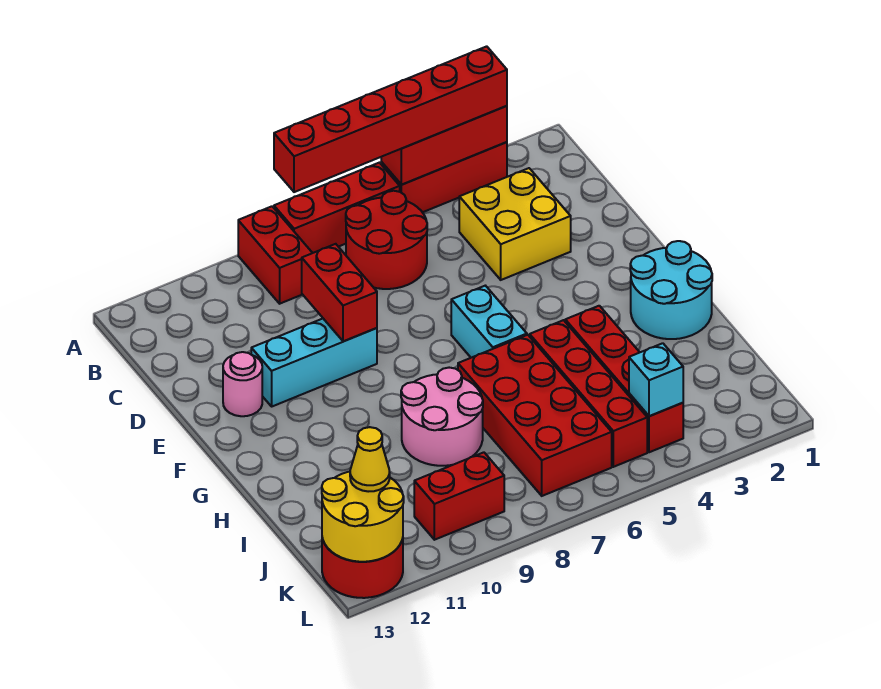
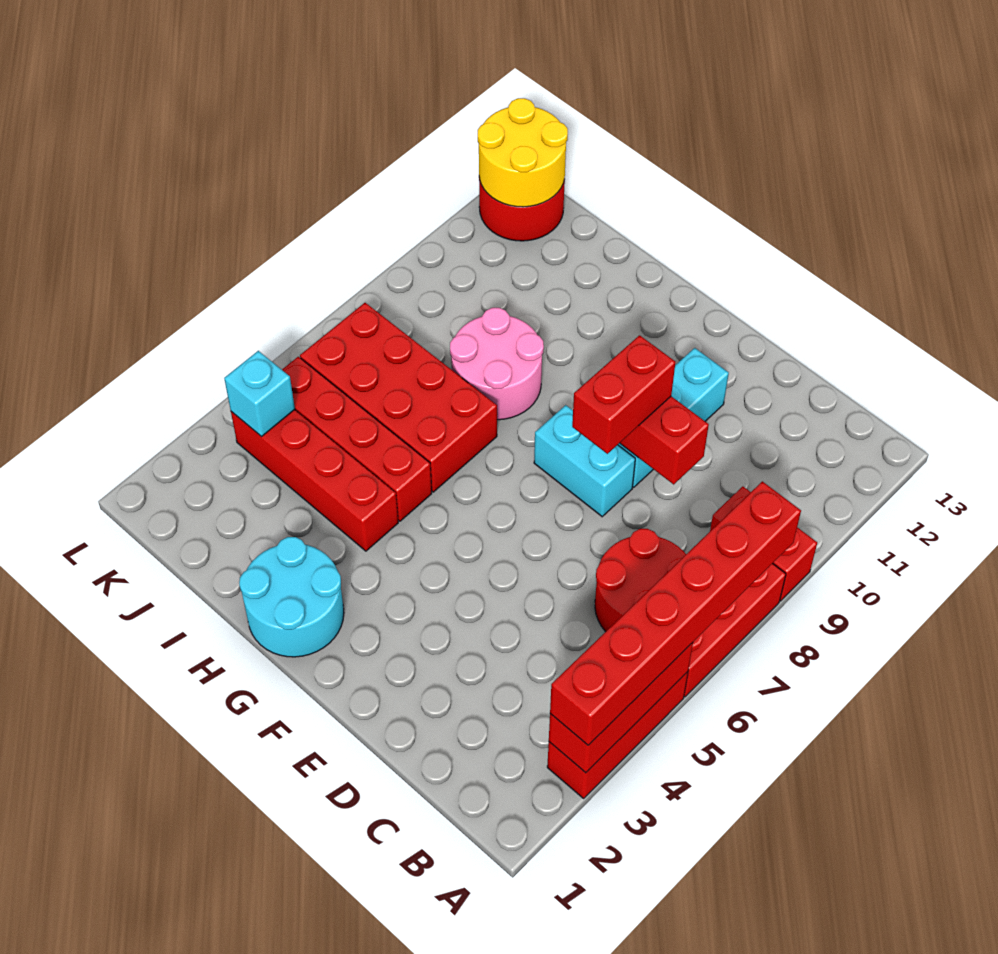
yellow 2x2 brick [459,168,571,280] -> none
pink 1x1 round brick [223,352,262,416] -> none
cyan 1x2 brick [451,286,527,358] -> cyan 1x2 brick moved to [534,405,635,517]
red 1x2 brick [414,452,504,540] -> red 1x2 brick moved to [572,335,675,454]
yellow 1x1 cone [350,427,390,492] -> none

